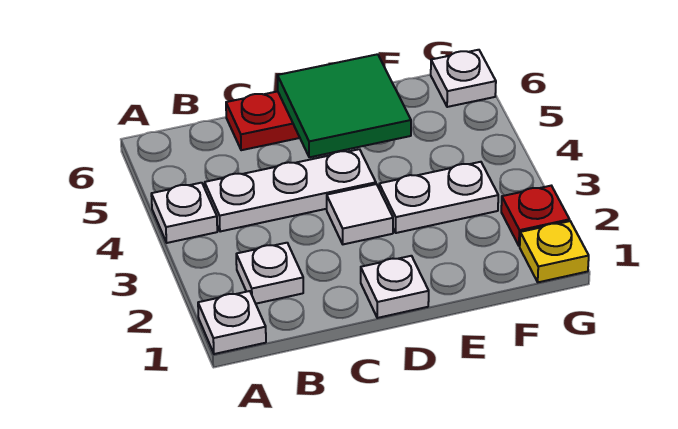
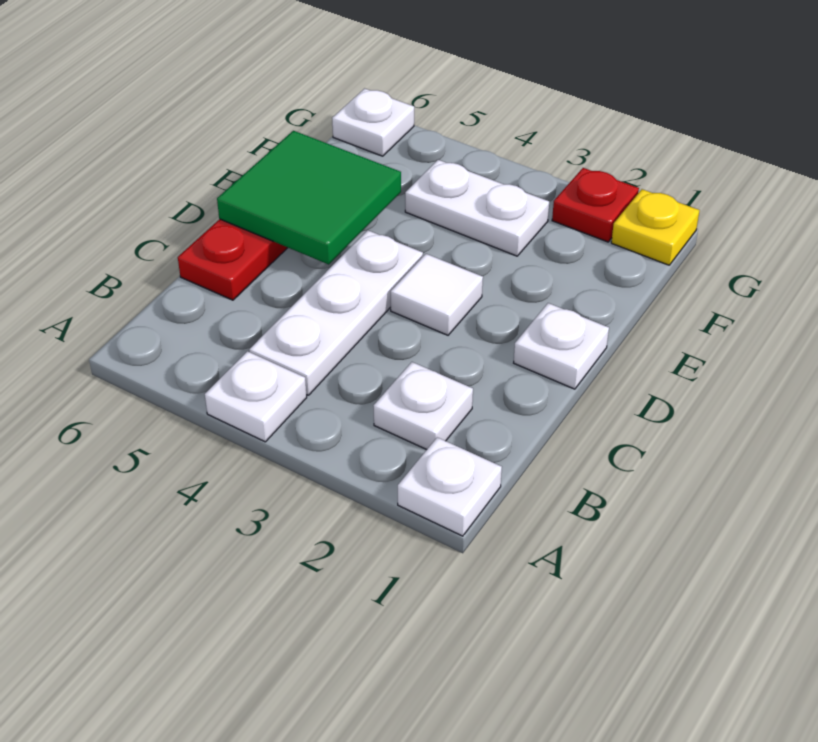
white 1x2 plate [379,162,498,233] -> white 1x2 plate turned to [405,160,549,256]

